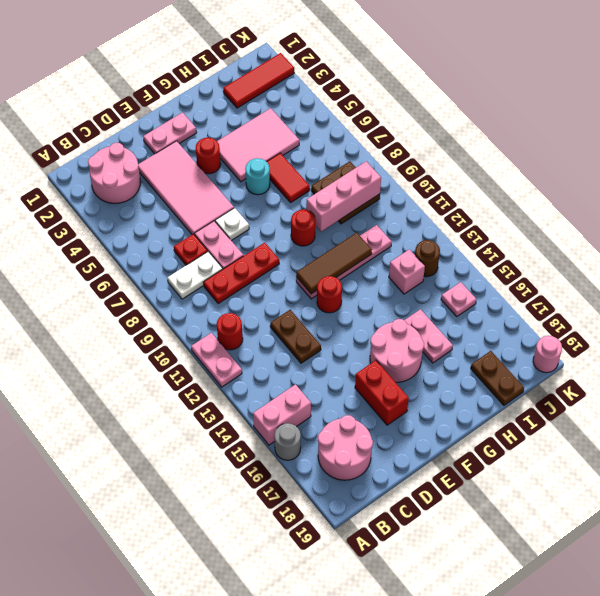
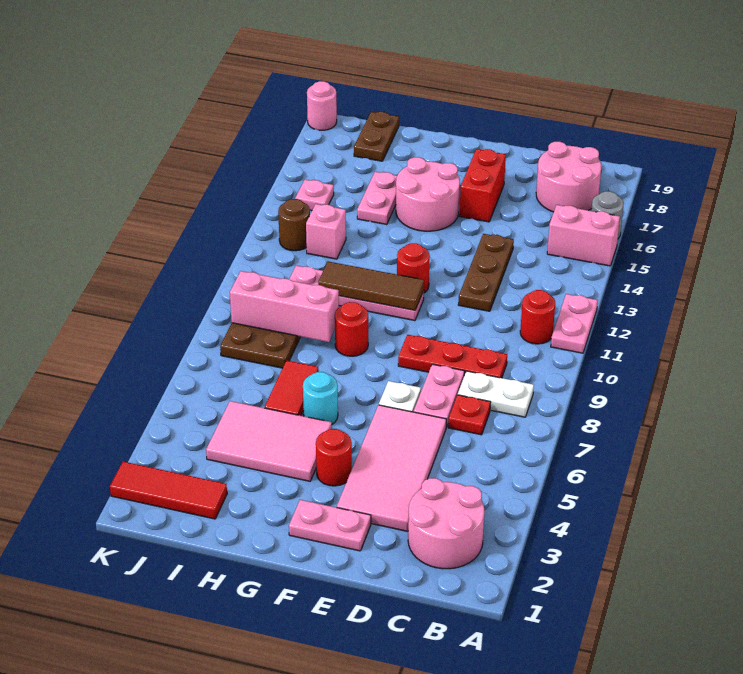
brown 1x2 plate [270,310,321,363] -> brown 1x3 plate [458,234,514,311]

